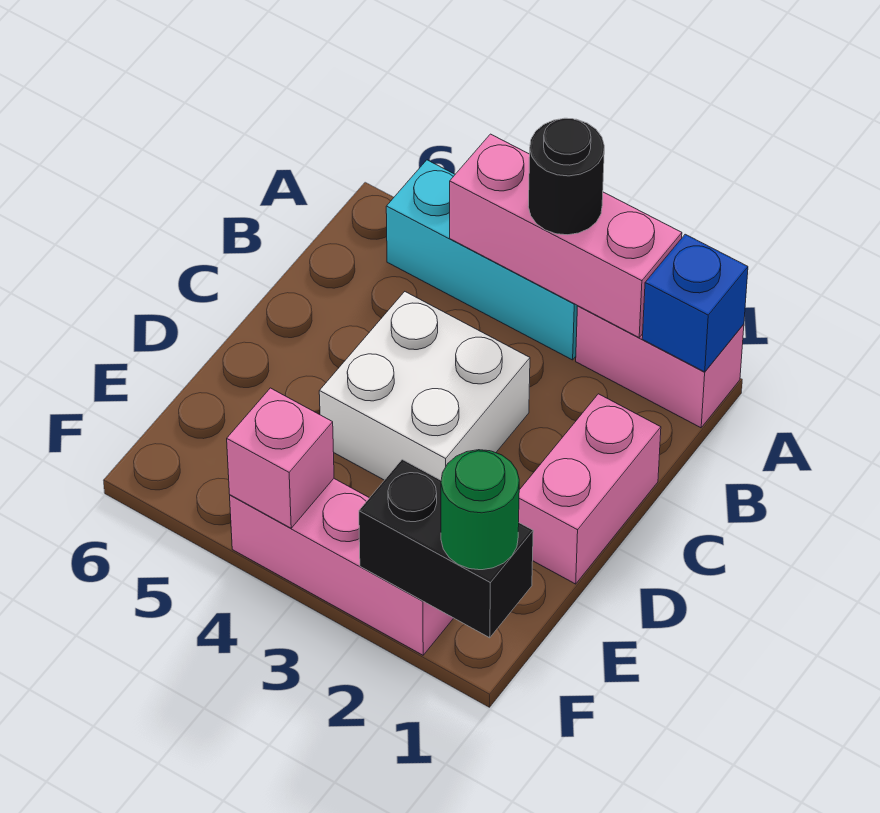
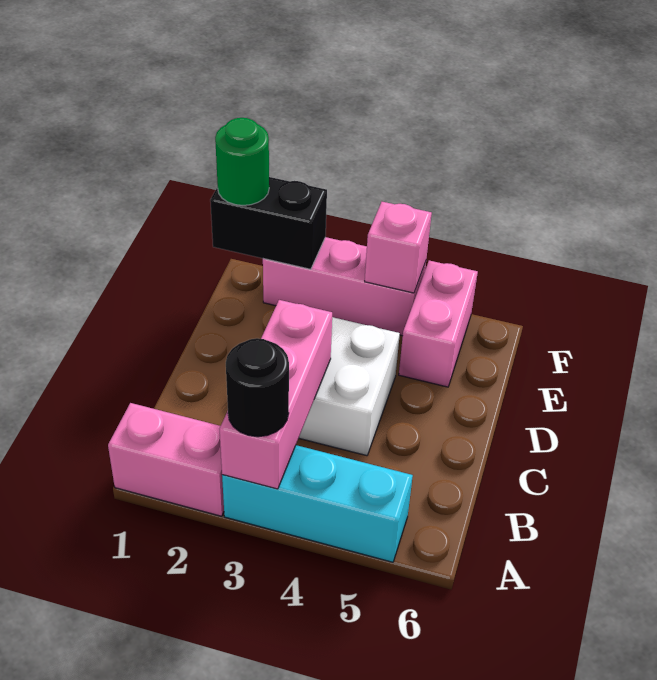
blue 1x1 brick [642,234,748,372] -> none
pink 1x3 brick [450,134,682,337] -> pink 1x3 brick turned to [220,300,332,489]
pink 1x2 brick [519,394,661,584] -> pink 1x2 brick moved to [399,260,478,387]

